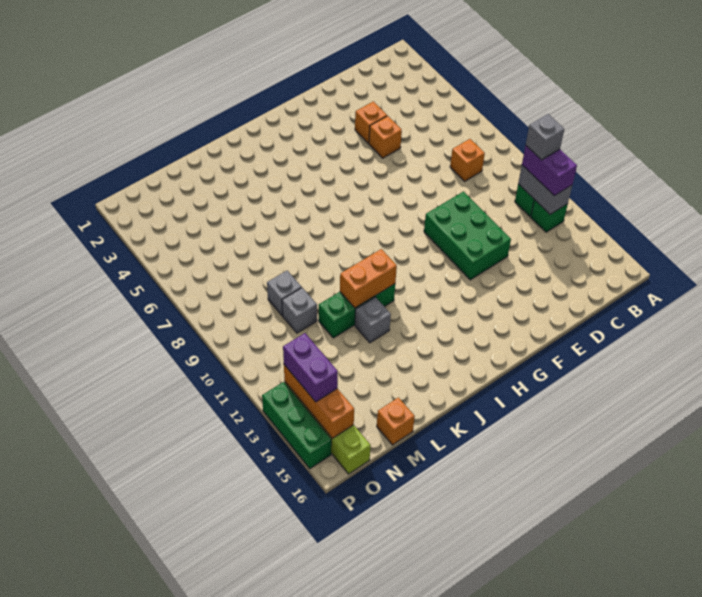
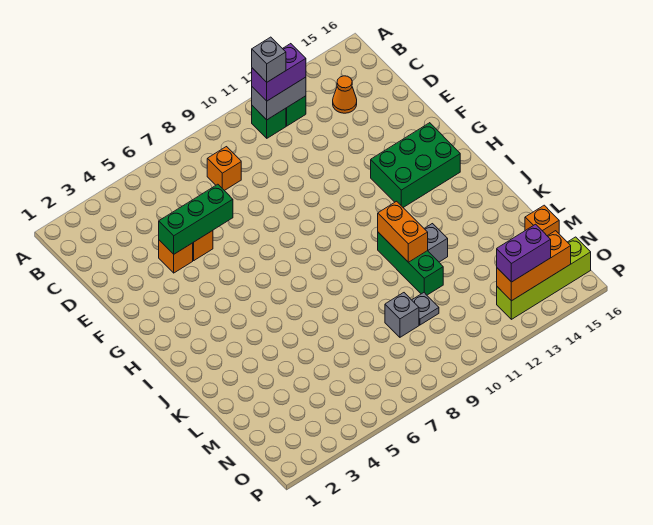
none -> orange 1x1 cone [333,76,357,113]
green 2x3 brick [424,192,511,280] -> green 2x3 brick moved to [371,123,460,207]
grey 1x1 brick [282,288,317,333] -> grey 1x1 plate [412,293,439,325]
green 1x3 brick [262,382,331,469] -> green 1x3 brick moved to [159,184,233,254]

